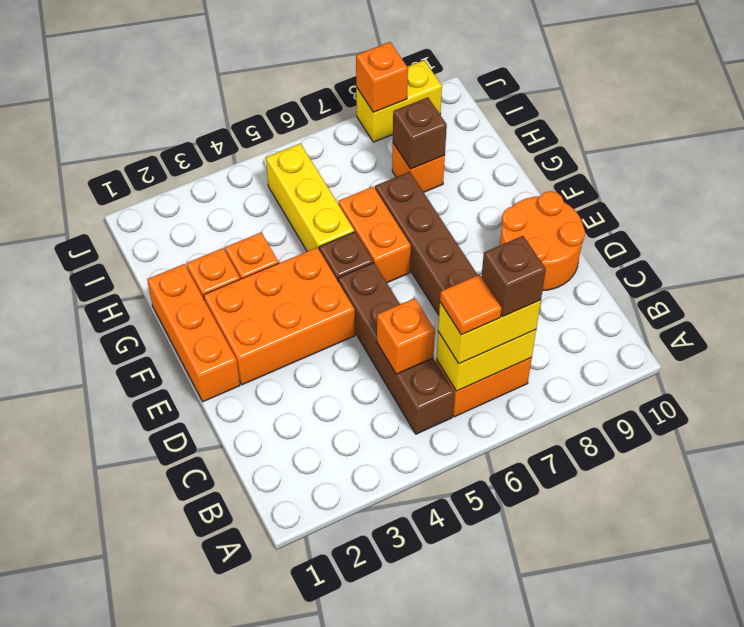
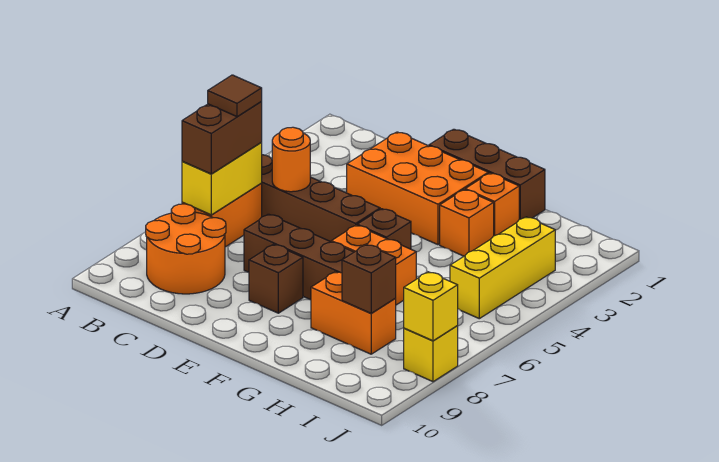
yellow 1x2 brick [438,300,541,364] -> brown 1x2 brick [182,101,262,174]
orange 1x1 tile [440,275,502,335] -> brown 1x1 tile [208,75,262,117]
brown 1x1 brick [481,236,546,317] -> brown 1x1 brick moved to [249,244,303,313]
orange 1x1 brick [377,298,435,374] -> orange 1x1 round brick [272,127,310,192]
orange 2x2 round brick [500,191,585,290] -> orange 2x2 round brick moved to [146,204,226,294]
orange 1x3 brick [147,264,240,402] -> brown 1x3 brick [429,129,545,219]
orange 2x3 brick [204,248,355,385] -> orange 2x3 brick turned to [347,132,488,245]
yellow 1x3 brick [266,143,354,251] -> yellow 1x3 brick turned to [450,217,555,319]
orange 1x1 brick [392,143,445,192] -> orange 1x2 brick [311,272,396,354]
yellow 1x2 brick [356,60,442,142] -> yellow 1x1 brick [404,326,458,382]
orange 1x1 brick [356,42,408,112] -> yellow 1x1 brick [404,272,458,341]

